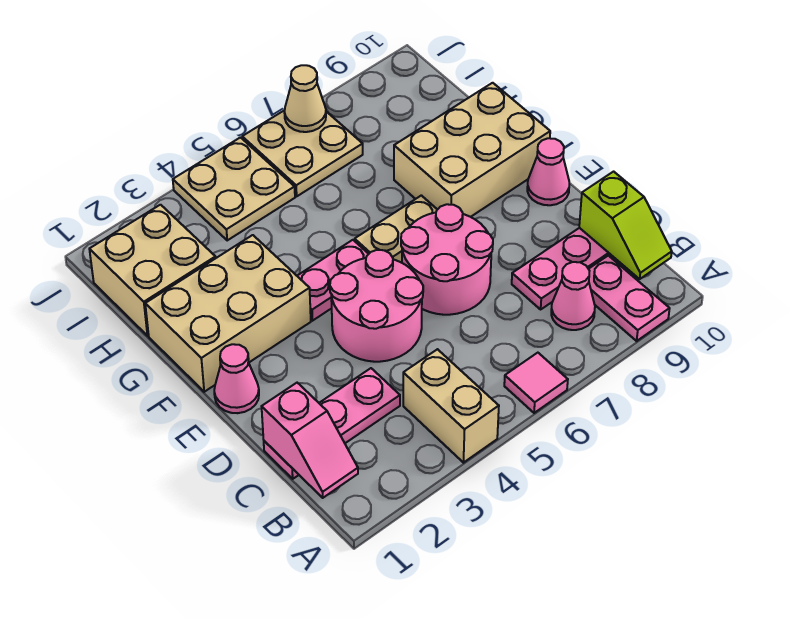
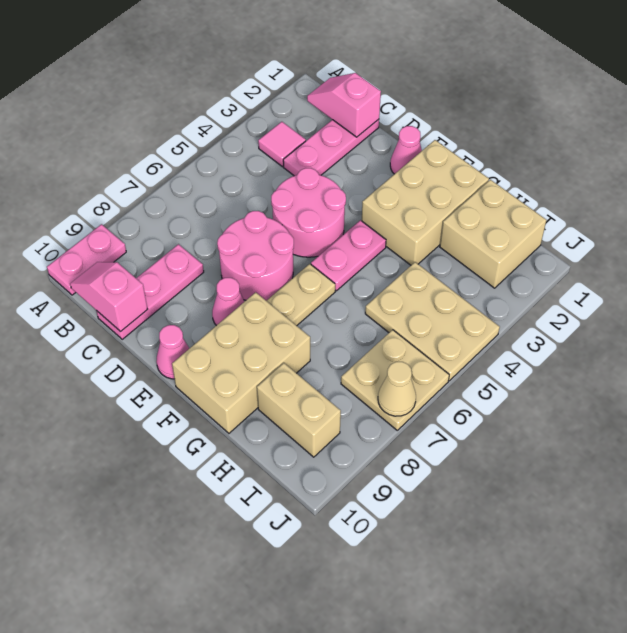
tan 1x2 brick [403,349,499,463] -> tan 1x2 brick moved to [257,363,341,457]
pink 1x1 tile [504,353,568,413] -> pink 1x1 tile moved to [258,122,306,167]
pink 1x2 plate [589,256,670,341] -> pink 1x2 plate turned to [47,224,126,295]
pink 1x1 cone [551,262,595,330] -> pink 1x1 cone moved to [212,278,245,326]
lime 1x2 slope [579,172,672,279] -> pink 1x2 slope [70,262,148,332]
tan 2x2 plate [173,138,295,240] -> tan 2x3 plate [365,262,500,381]

